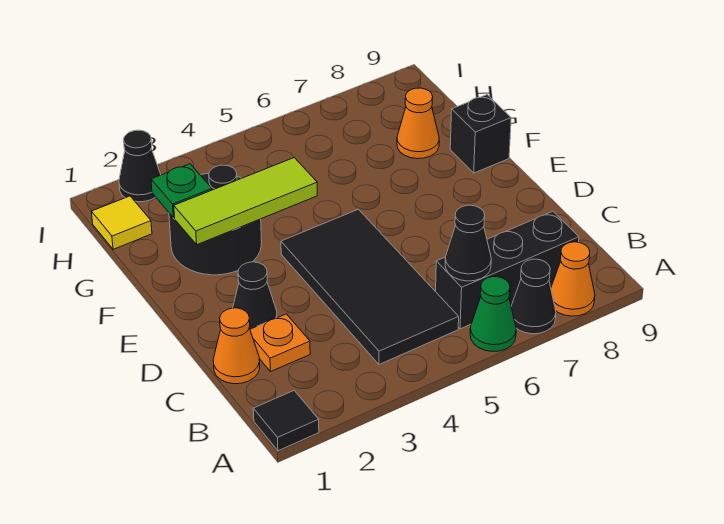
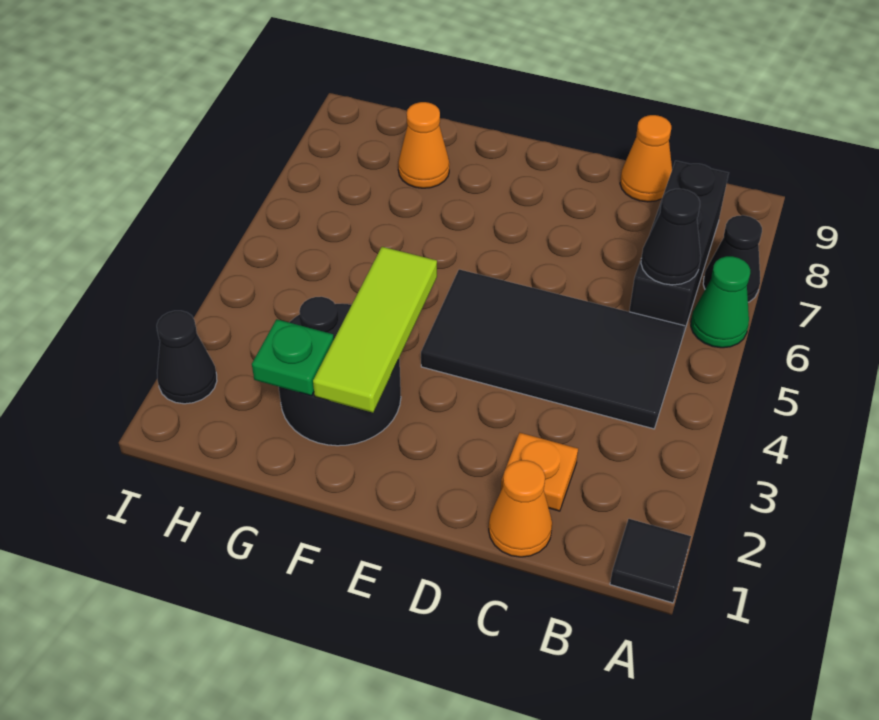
orange 1x1 cone [551,242,595,316] -> orange 1x1 cone moved to [620,115,672,202]
black 1x1 cone [233,262,277,329] -> none
black 1x1 brick [450,95,511,173] -> none
yellow 1x1 tile [91,196,152,249] -> none

